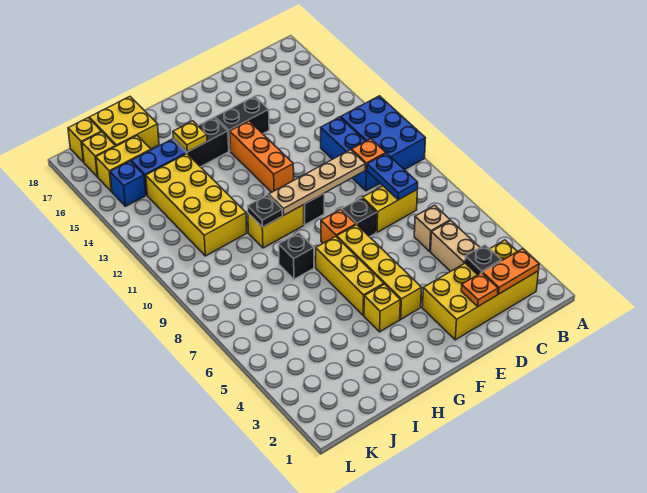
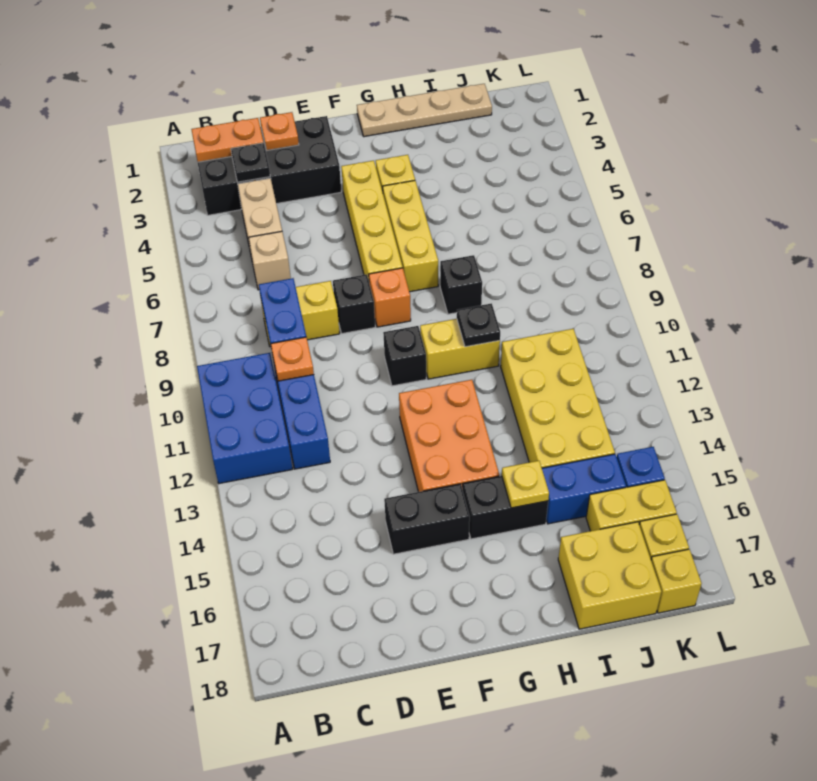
yellow 2x4 brick [422,240,538,340] -> black 2x4 brick [198,116,341,215]
tan 1x4 plate [269,150,365,215] -> tan 1x4 plate moved to [357,84,492,137]
orange 1x3 brick [230,121,294,192] -> orange 2x3 brick [399,380,499,492]

